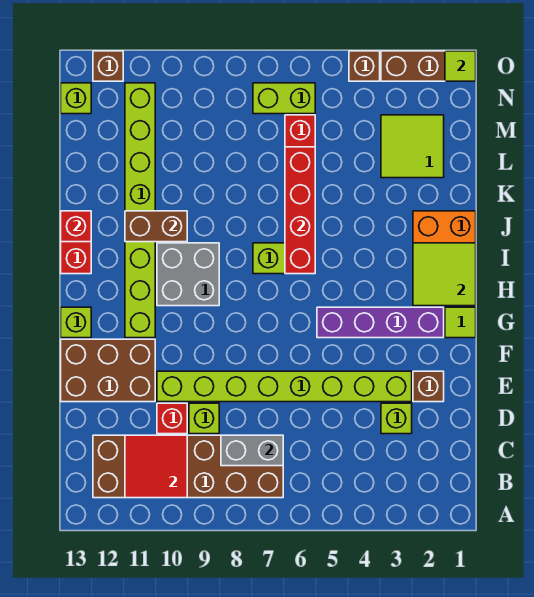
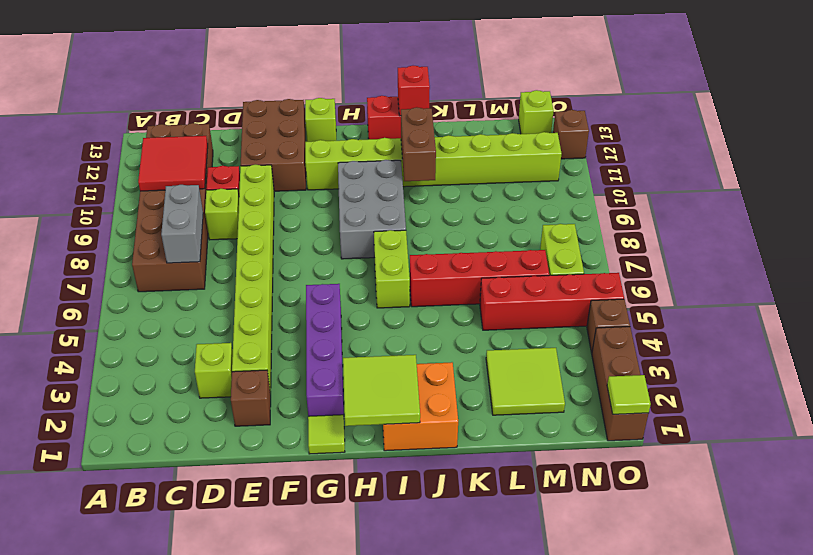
grey 2x2 brick [157,243,219,306] -> grey 2x3 brick [338,160,406,259]
red 1x4 brick [285,147,315,274] -> red 1x4 brick moved to [480,273,624,330]

